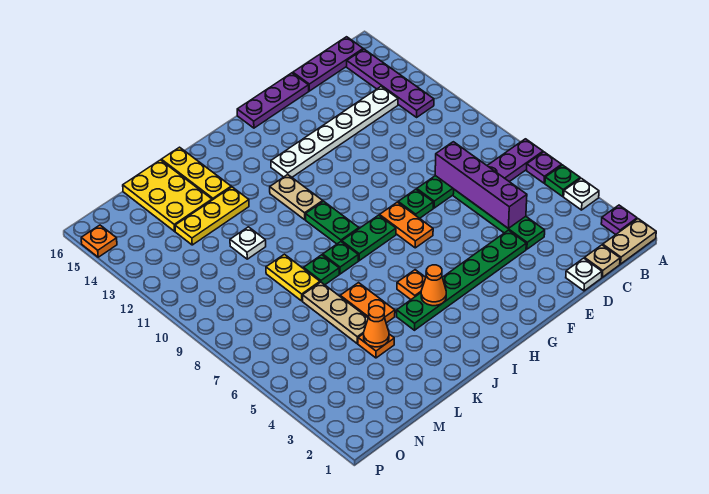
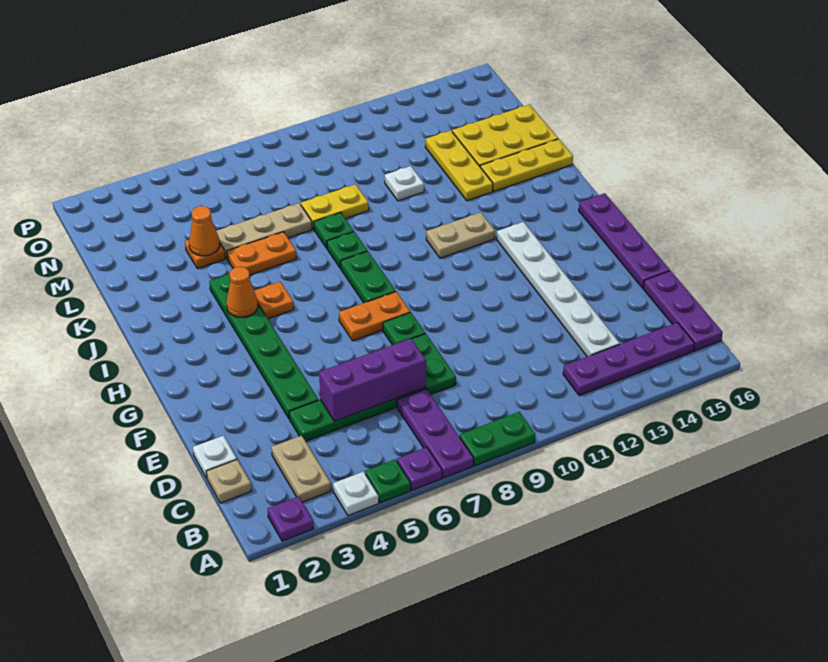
tan 1x2 plate [603,219,656,264] -> tan 1x2 plate moved to [271,435,331,502]
purple 1x4 brick [435,142,527,228] -> purple 1x3 brick [319,339,426,421]
purple 1x3 plate [237,73,309,128] -> purple 1x4 plate [579,193,670,288]
green 1x2 plate [306,201,359,244] -> green 1x2 plate moved to [460,412,535,466]
orange 1x1 plate [81,225,117,257] -> none

